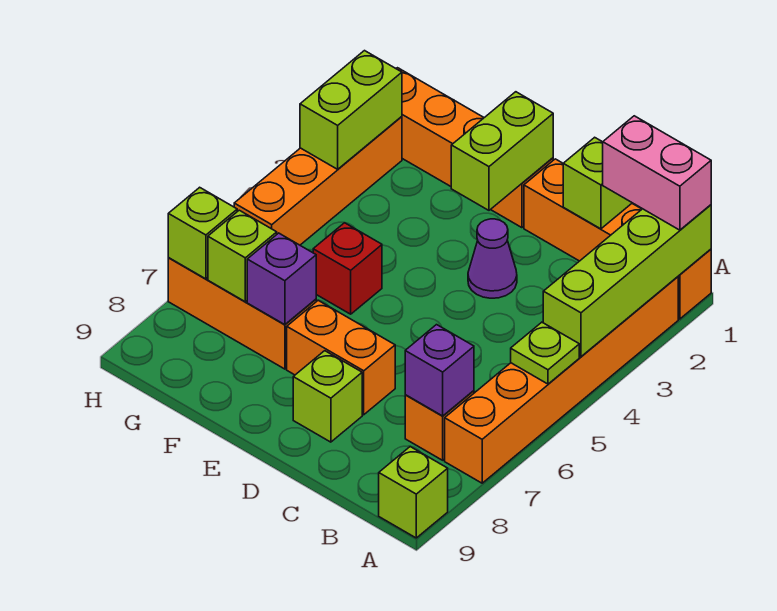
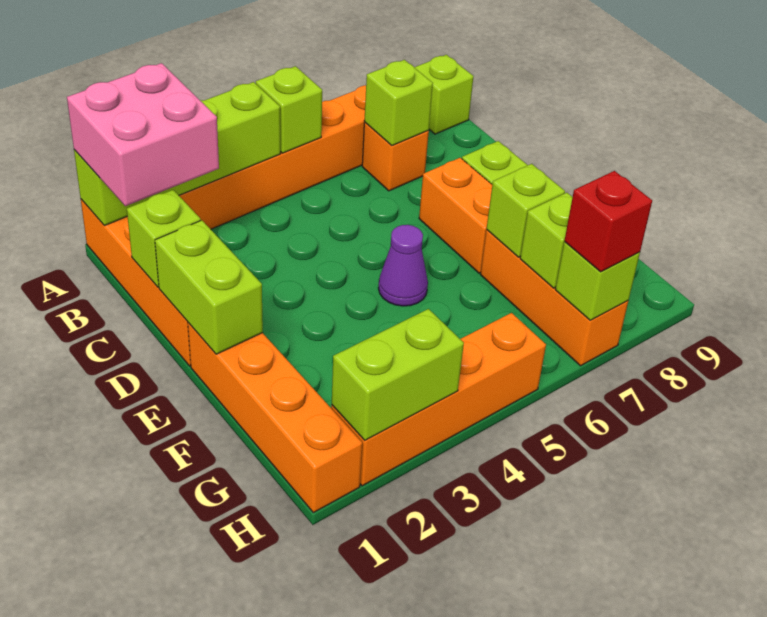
pink 1x2 brick [603,116,711,230] -> pink 2x2 brick [67,63,219,206]
lime 1x1 plate [511,322,579,384] -> lime 1x1 brick [256,66,322,153]
purple 1x1 brick [405,325,474,416] -> lime 1x1 brick [364,60,433,146]
purple 1x1 cone [468,219,517,298] -> purple 1x1 cone moved to [378,225,428,306]
lime 1x2 brick [451,92,553,210] -> lime 1x2 brick turned to [155,220,263,354]
red 1x1 brick [313,223,382,314] -> red 1x1 brick moved to [564,171,652,272]
purple 1x1 brick [247,233,316,325] -> lime 1x1 brick [487,164,565,257]

